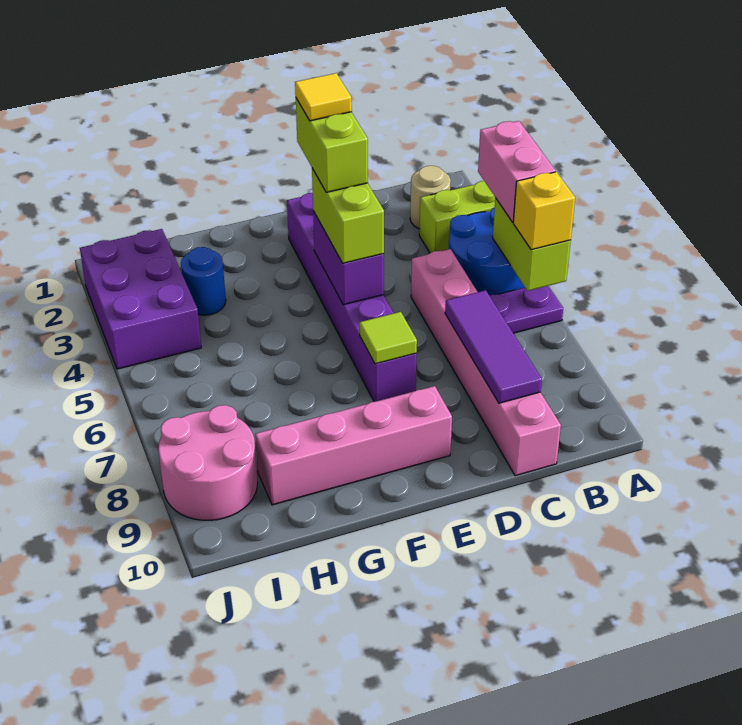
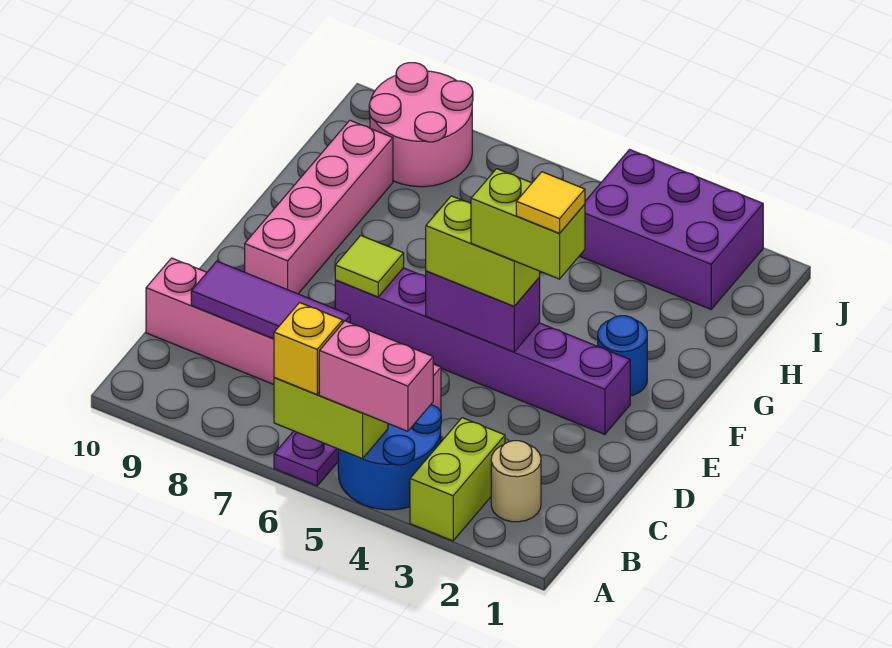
blue 1x1 round brick [181,247,226,315] -> blue 1x1 round brick moved to [598,316,647,396]

